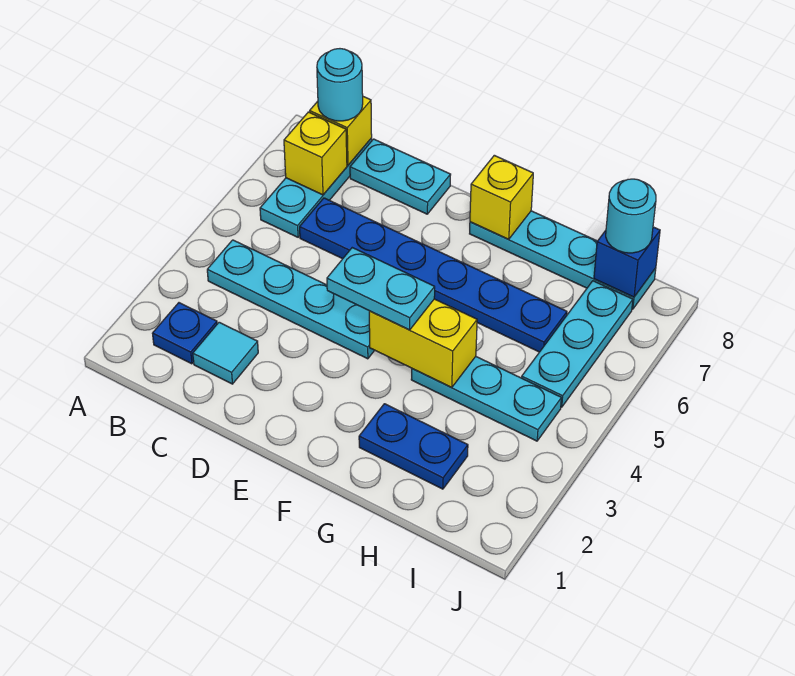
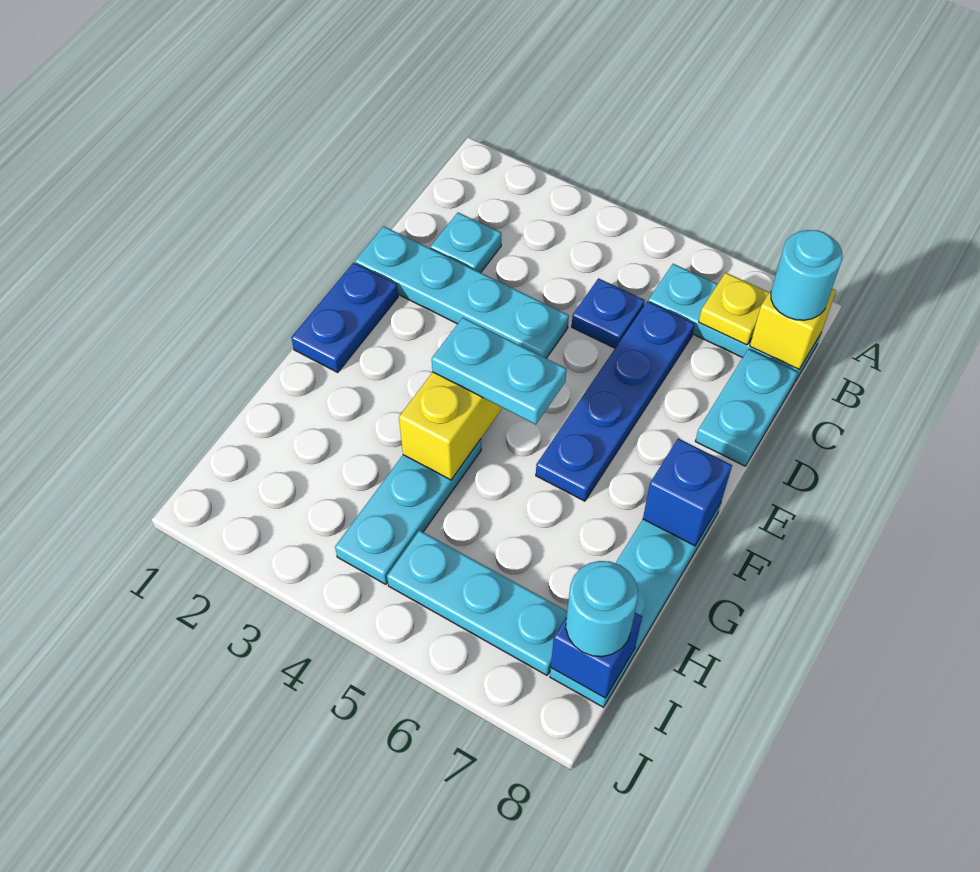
blue 1x1 plate [152,303,217,364] -> blue 1x1 plate moved to [572,278,645,348]
cyan 1x4 plate [207,240,375,359] -> cyan 1x4 plate turned to [355,226,569,358]
yellow 1x1 brick [284,112,347,195] -> yellow 1x1 plate [699,273,769,345]
cyan 1x1 tile [193,322,258,384] -> cyan 1x1 plate [431,213,501,273]
blue 1x6 plate [300,198,567,352] -> blue 1x4 plate [536,301,695,501]
cyan 1x2 plate [327,248,435,330] -> cyan 1x2 plate turned to [432,318,567,425]
yellow 1x1 brick [470,155,533,239] -> blue 1x1 brick [643,438,732,546]
blue 1x2 plate [359,404,468,489] -> blue 1x2 plate moved to [291,263,398,372]

